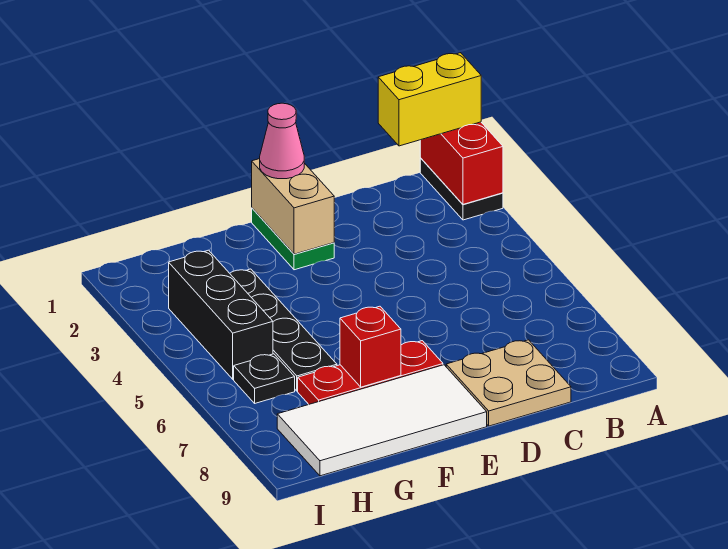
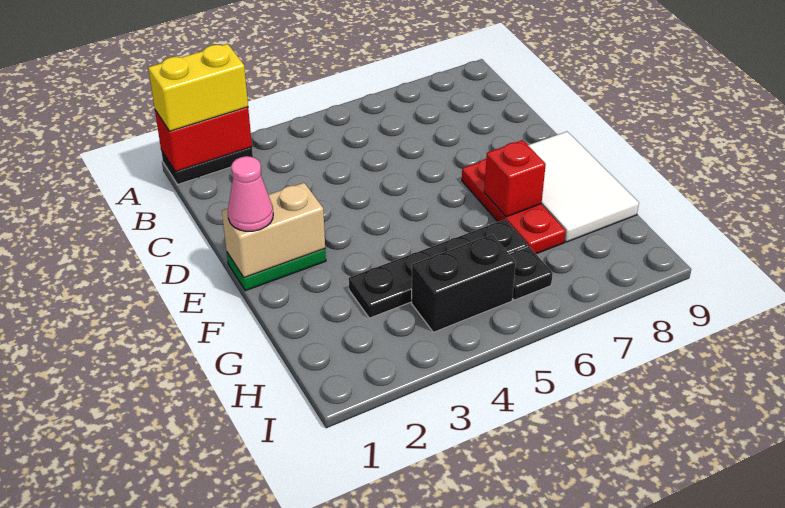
yellow 1x2 brick [378,53,481,146] -> yellow 1x2 brick turned to [148,44,248,131]
tan 2x2 plate [446,340,571,426] -> none
white 2x4 tile [277,365,487,476] -> white 2x3 tile [528,132,639,242]
black 1x3 brick [169,250,273,379] -> black 1x2 brick [412,234,516,332]

